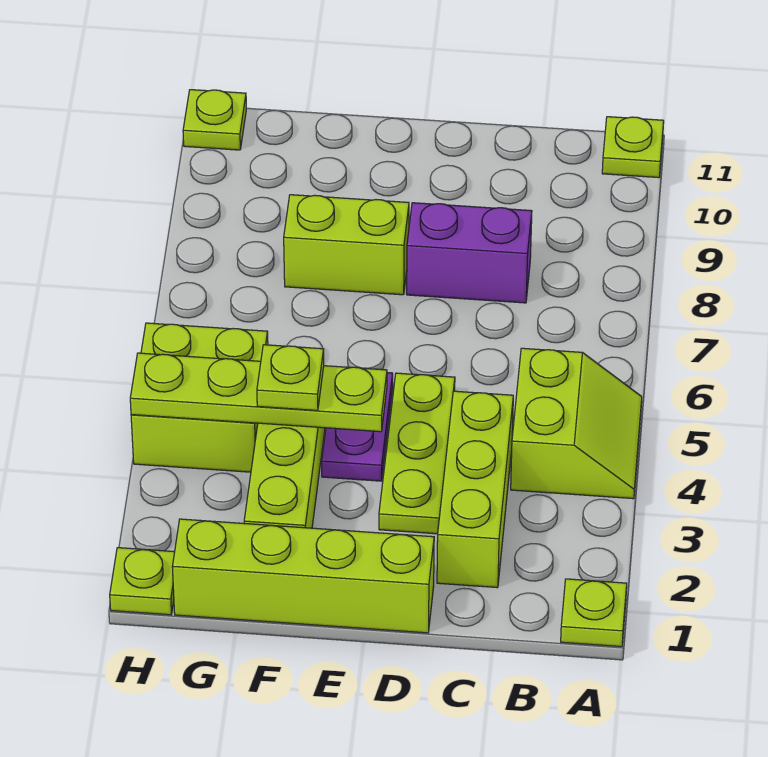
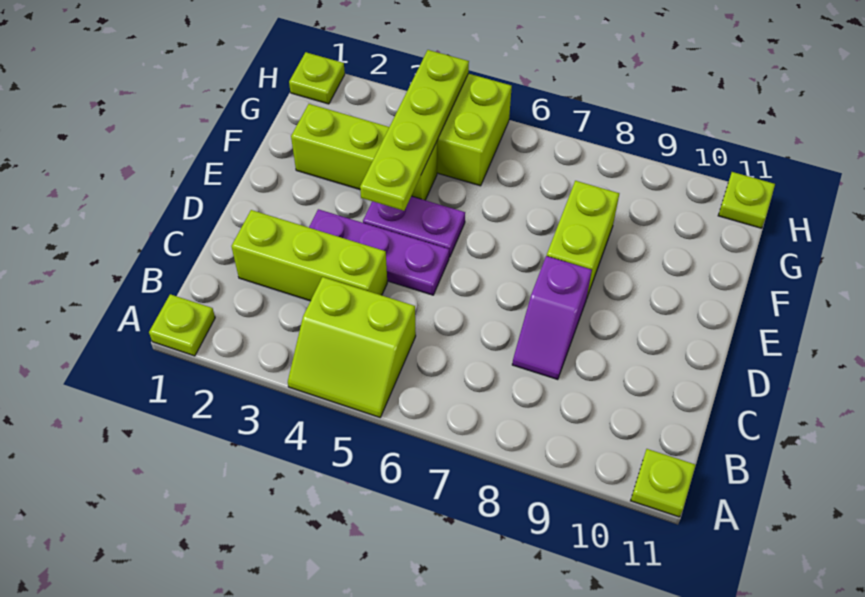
purple 1x2 brick [407,203,532,303] -> purple 1x2 slope [512,256,592,380]
lime 1x4 brick [172,519,434,633] -> none
lime 1x3 plate [379,373,455,534] -> purple 1x3 plate [309,209,449,295]
lime 1x1 plate [257,345,324,411] -> none

